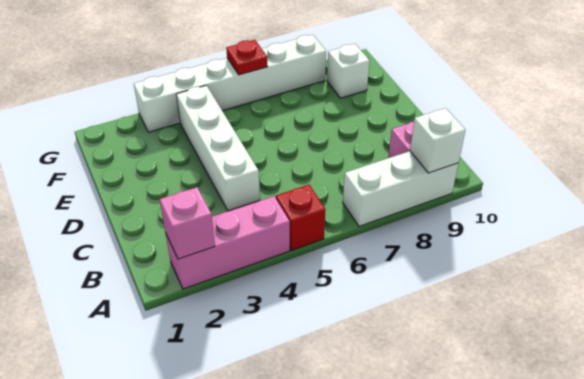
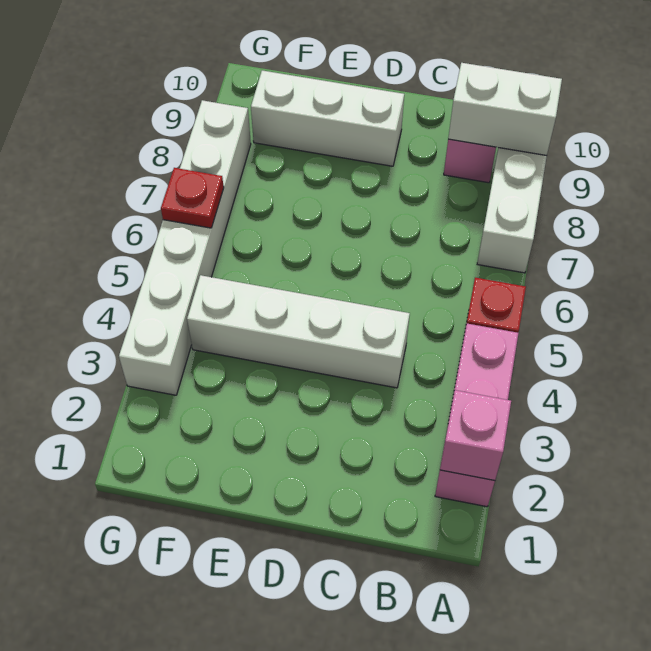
white 1x1 brick [410,108,465,173] -> white 1x2 brick [448,63,562,156]
white 1x1 brick [327,44,370,98] -> white 1x3 brick [251,71,404,166]

